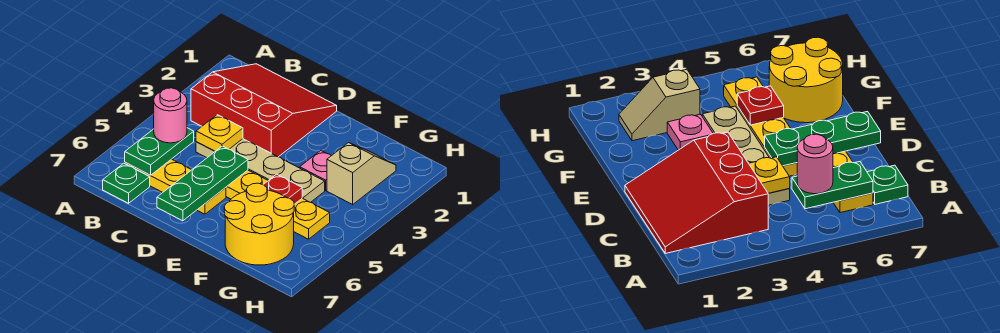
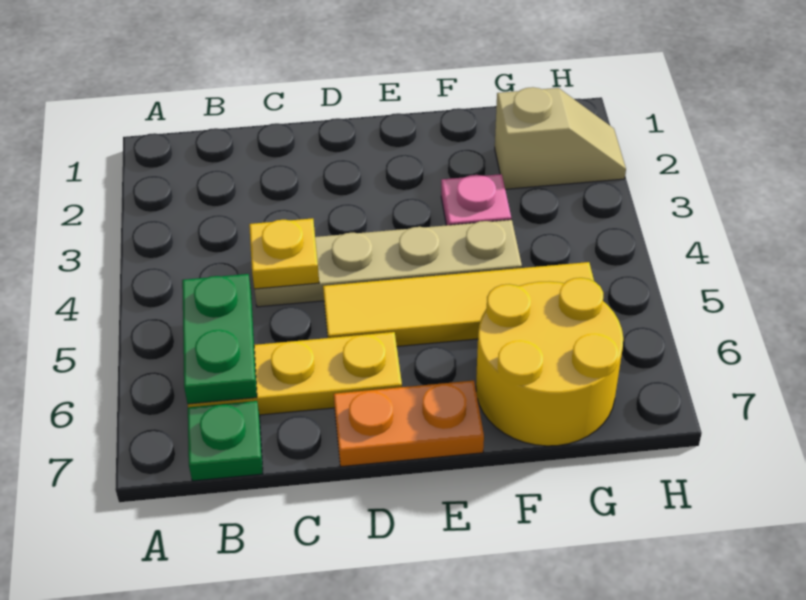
red 3x3 slope [191,64,337,157] -> none
pink 1x1 round brick [154,88,187,143] -> none
yellow 1x4 plate [226,170,330,239] -> yellow 1x4 tile [323,262,594,346]
green 1x3 plate [157,146,248,221] -> none
none -> orange 1x2 plate [334,381,484,467]
red 1x1 plate [263,174,302,204] -> none
tan 1x2 slope [327,143,396,204] -> tan 1x2 slope turned to [495,87,626,189]

